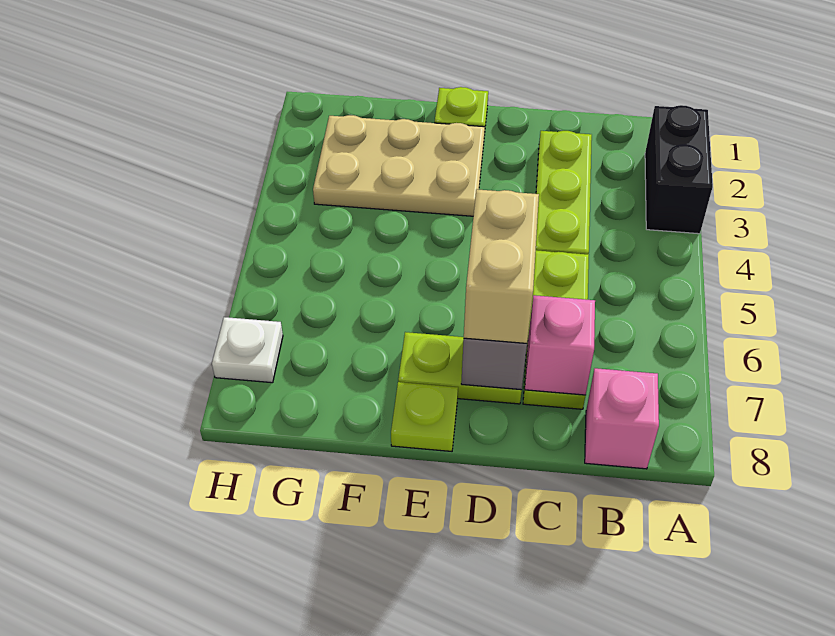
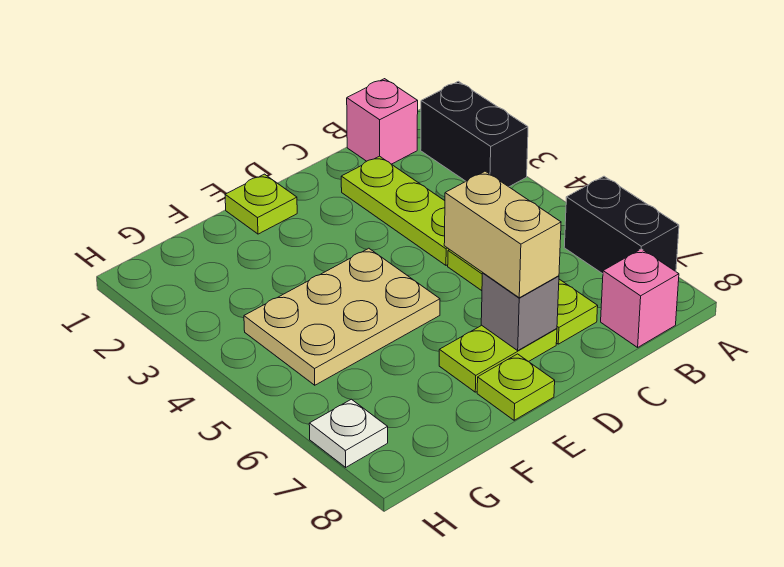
none -> black 1x2 brick [564,176,679,274]
pink 1x1 brick [525,295,595,395] -> pink 1x1 brick moved to [347,79,418,164]
tan 2x3 plate [313,115,485,216] -> tan 2x3 plate moved to [244,248,440,385]

